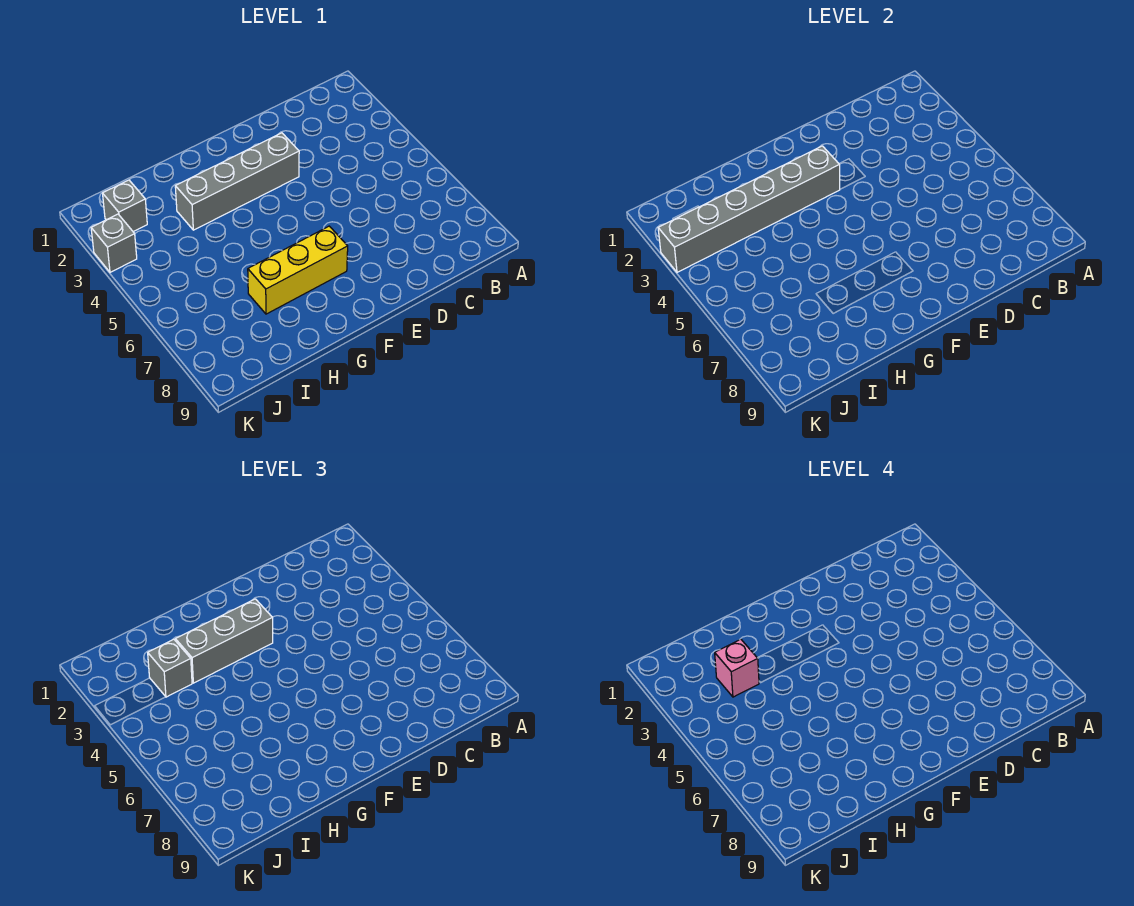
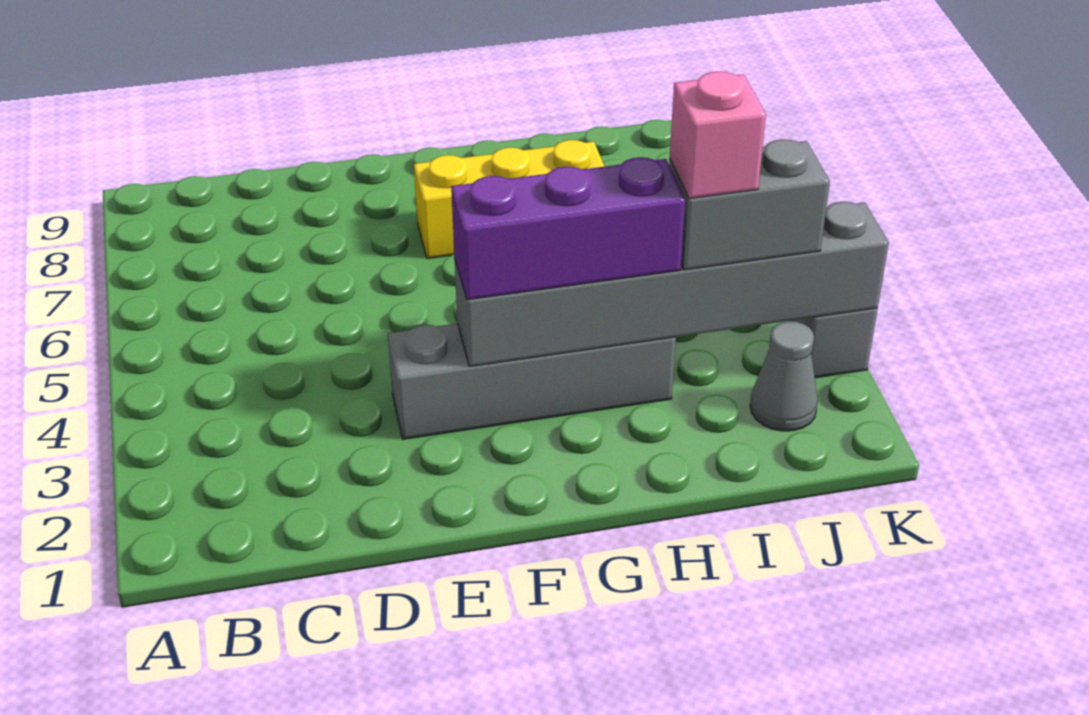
grey 1x3 brick [175,599,273,683] -> purple 1x3 brick [451,157,685,300]
grey 1x1 brick [148,639,192,697] -> grey 1x2 brick [669,139,830,270]
grey 1x1 brick [103,180,147,232] -> grey 1x1 cone [750,321,818,431]

